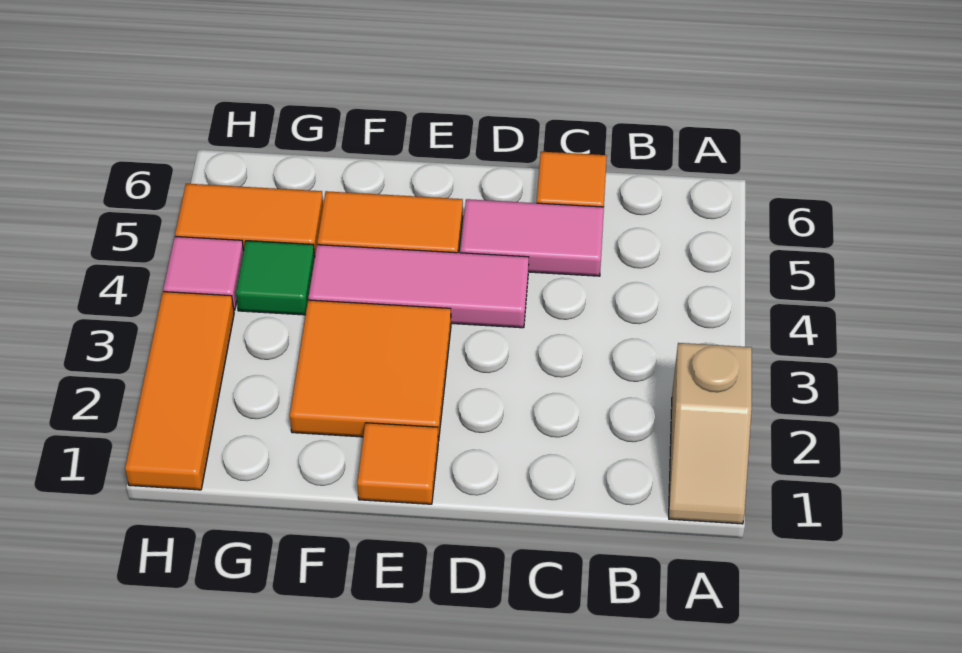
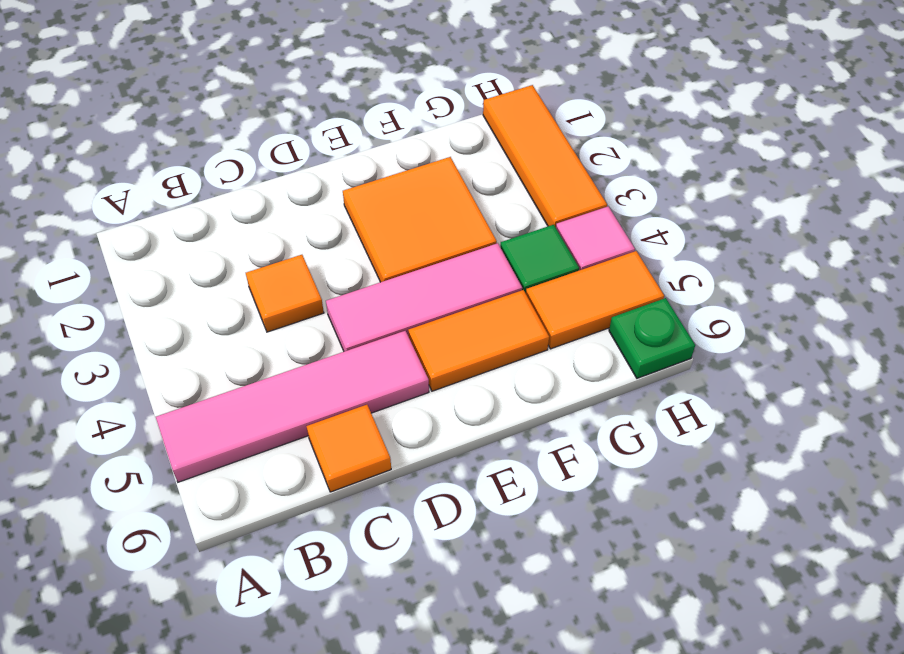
tan 1x2 slope [669,343,752,524] -> none
pink 1x2 tile [460,199,604,276] -> pink 1x4 tile [156,331,429,482]
orange 1x1 tile [357,423,438,504] -> orange 1x1 tile moved to [246,255,324,332]
none -> green 1x1 plate [609,298,695,378]

